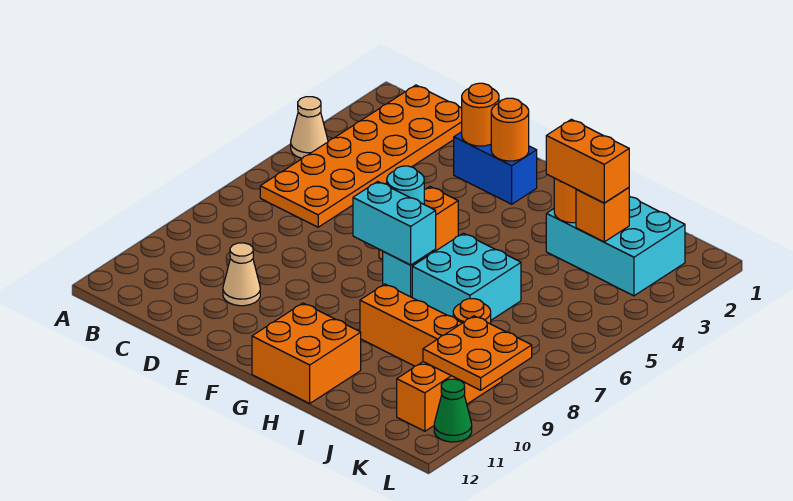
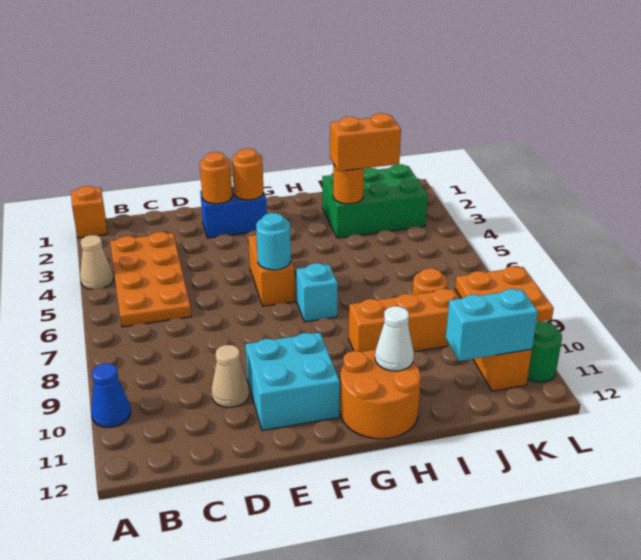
none -> blue 1x1 cone [91,363,131,427]
orange 2x6 plate [260,85,462,227] -> orange 2x4 plate [110,232,191,327]
cyan 1x2 brick [353,181,436,265] -> cyan 1x2 brick moved to [446,289,538,361]
orange 2x2 brick [252,303,361,403] -> orange 2x2 round brick [340,350,421,439]
cyan 2x2 brick [412,233,521,320] -> cyan 2x2 brick moved to [245,333,340,431]
none -> white 1x1 cone [375,306,414,371]
cyan 2x3 brick [546,196,685,296] -> green 2x3 brick [322,164,428,238]
orange 1x1 brick [576,187,629,242] -> orange 1x1 brick moved to [71,186,108,238]
green 1x1 cone [434,379,472,442] -> green 1x1 round brick [527,322,562,382]

